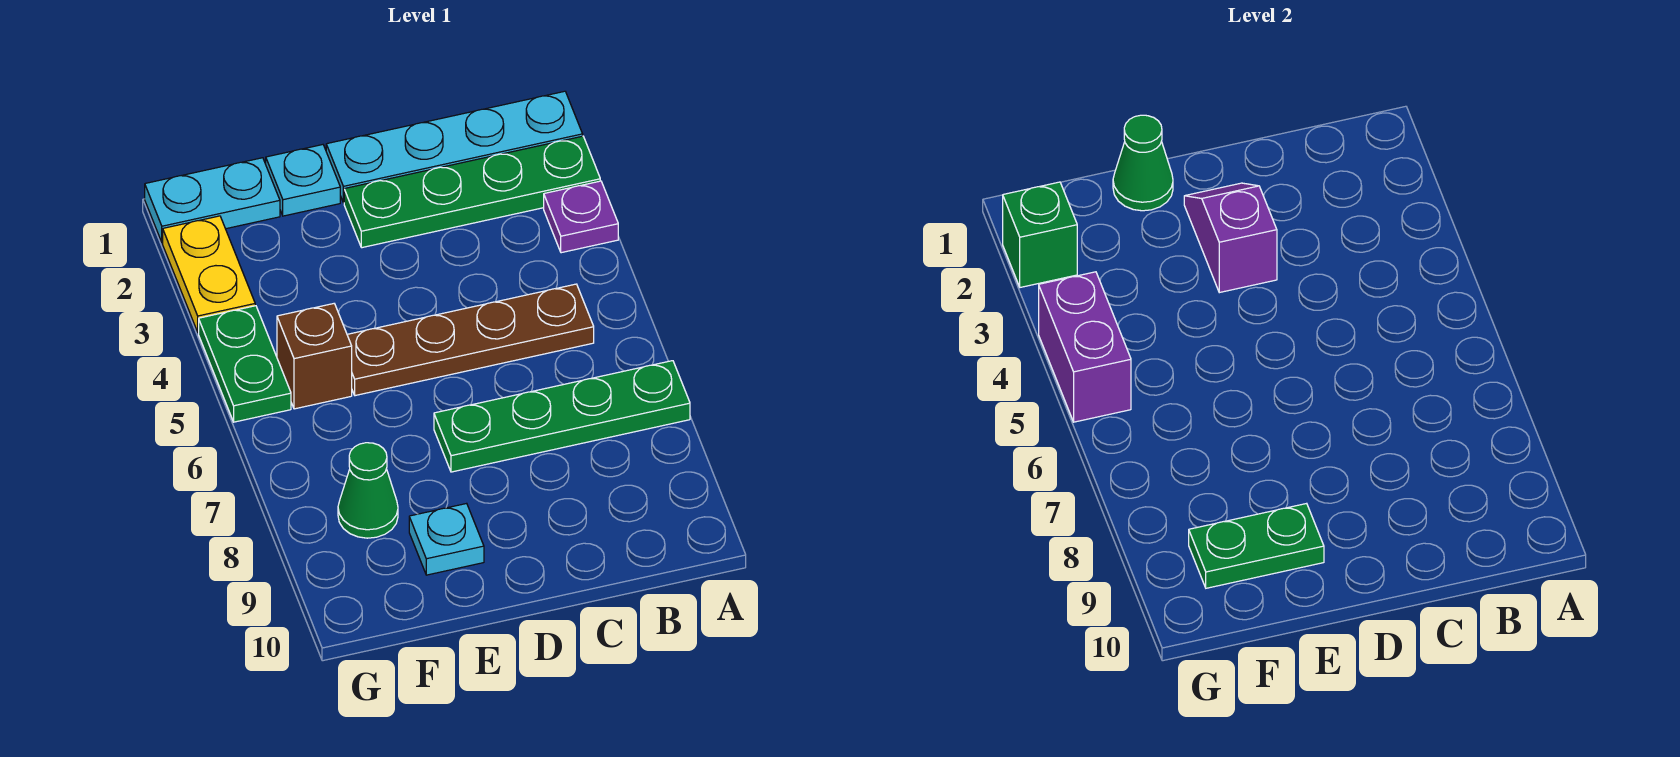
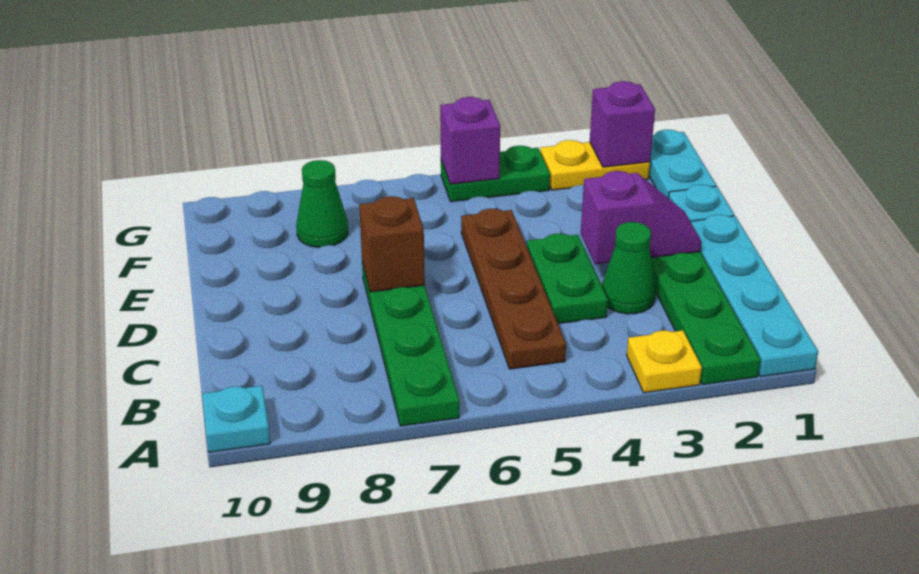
purple 1x1 plate [544,181,618,253] -> yellow 1x1 plate [627,331,702,393]
green 1x1 cone [1113,115,1173,211] -> green 1x1 cone moved to [601,222,656,314]
cyan 1x1 plate [409,503,484,575] -> cyan 1x1 plate moved to [202,386,270,452]
green 1x2 plate [1189,503,1324,588] -> green 1x2 plate moved to [527,234,608,324]
brown 1x1 brick [277,304,352,409] -> brown 1x1 brick moved to [359,196,425,292]
green 1x1 brick [1003,182,1077,287] -> purple 1x1 brick [590,81,655,167]
purple 1x2 brick [1039,272,1131,422] -> purple 1x1 brick [440,97,500,184]

